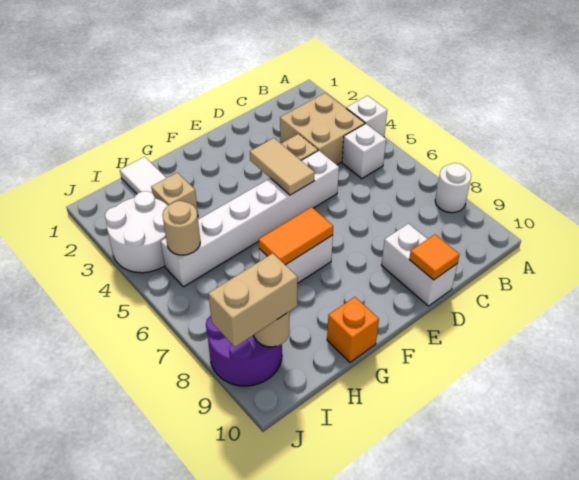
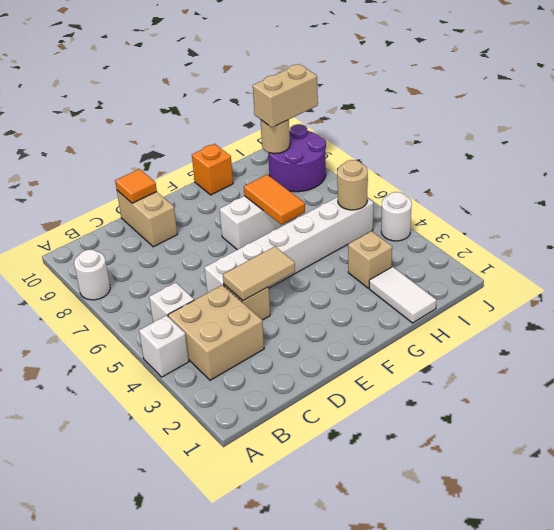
white 1x2 brick [381,224,457,306] -> tan 1x2 brick [117,191,177,247]
tan 1x2 tile [250,138,315,195] -> tan 1x2 tile turned to [223,246,295,301]
orange 1x2 tile [259,207,333,265] -> orange 1x2 tile turned to [244,175,305,225]
white 2x2 round brick [105,191,168,273] -> white 1x1 round brick [381,192,412,241]

